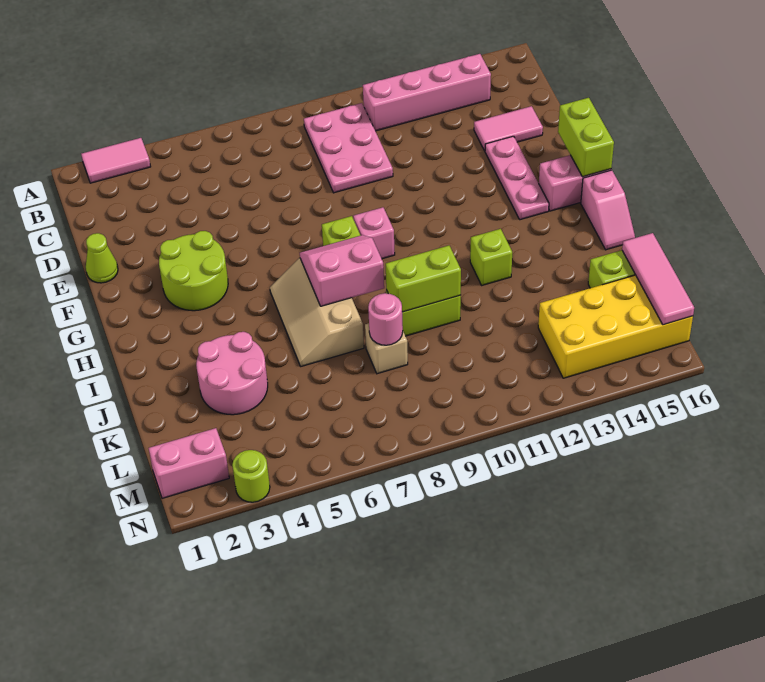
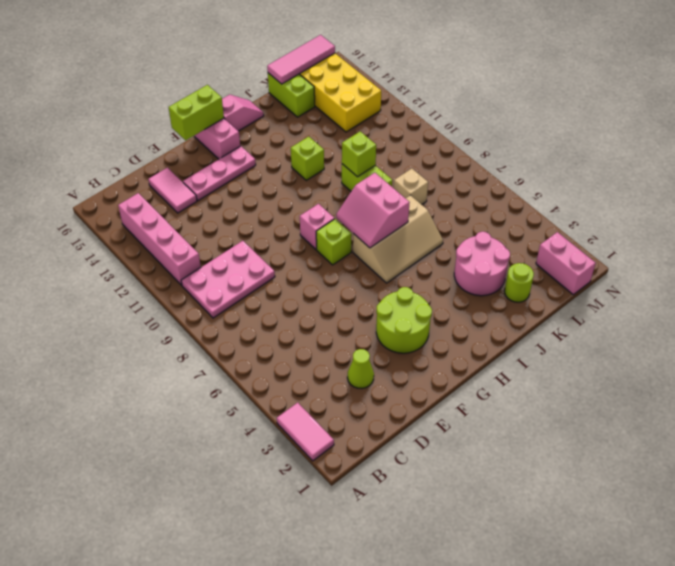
lime 1x1 cone [86,233,118,283] -> lime 1x1 cone moved to [347,349,374,389]
lime 1x2 brick [386,246,461,312] -> lime 1x1 brick [342,131,376,177]
pink 1x1 round brick [368,293,403,345] -> none
lime 1x1 round brick [232,450,270,502] -> lime 1x1 round brick moved to [505,263,534,302]

